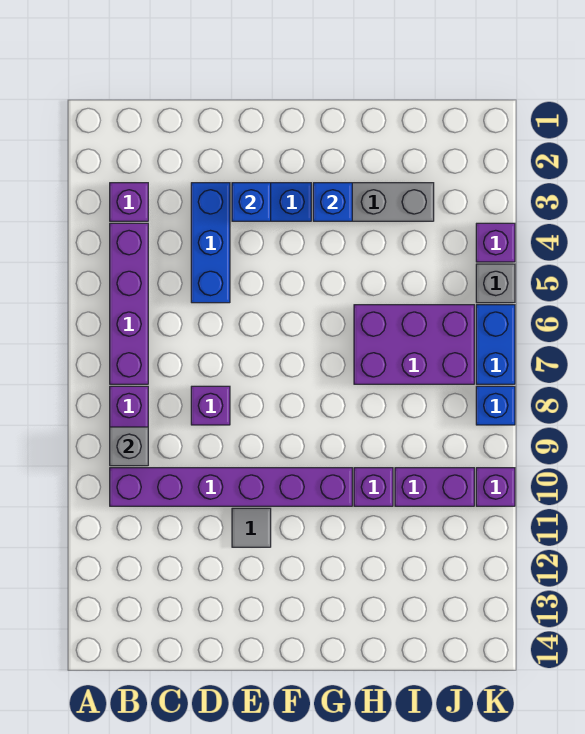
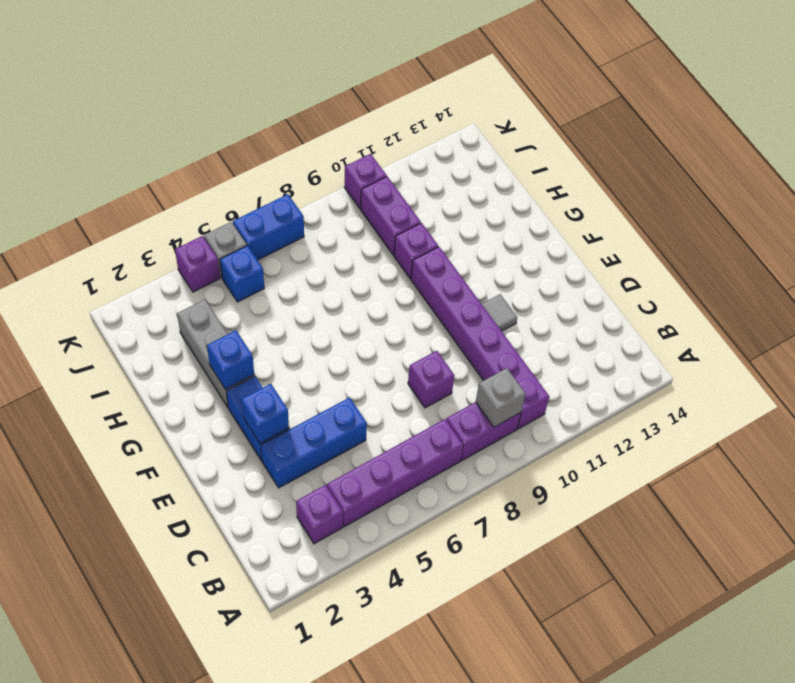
purple 2x3 brick [354,305,474,384] -> none
blue 1x1 brick [476,386,515,425] -> blue 1x1 brick moved to [220,246,264,302]

